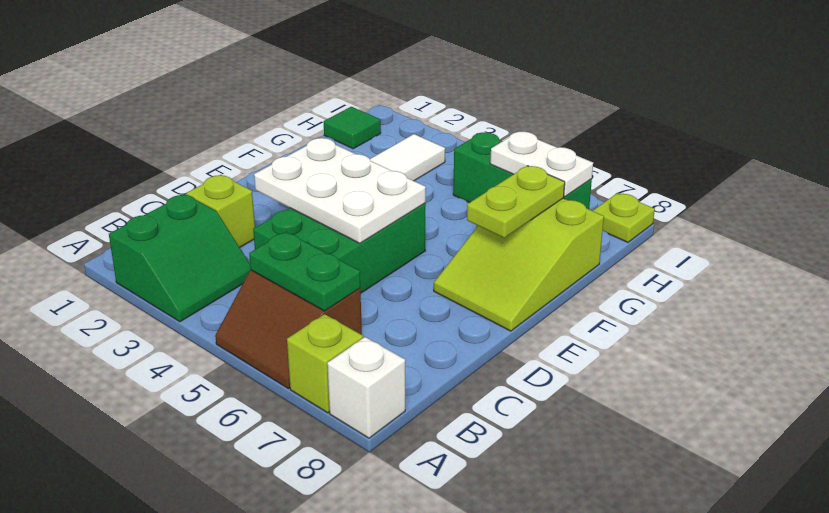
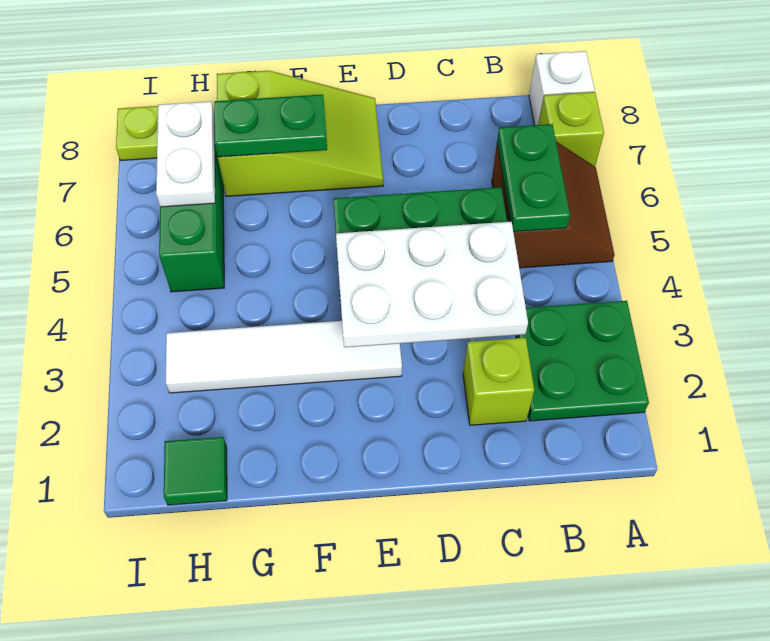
green 2x2 slope [109,194,251,322] -> green 2x2 plate [516,301,649,421]
white 2x3 plate [254,138,426,243] -> white 2x3 plate turned to [336,222,528,347]
lime 1x2 plate [467,166,565,238] -> green 1x2 plate [214,95,327,157]

